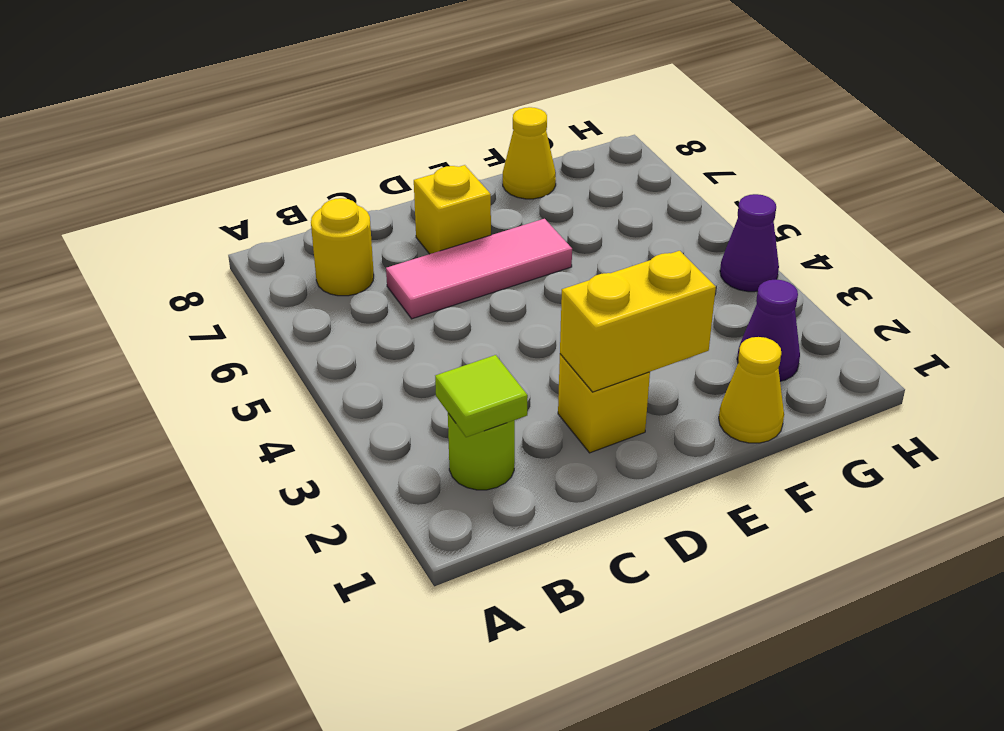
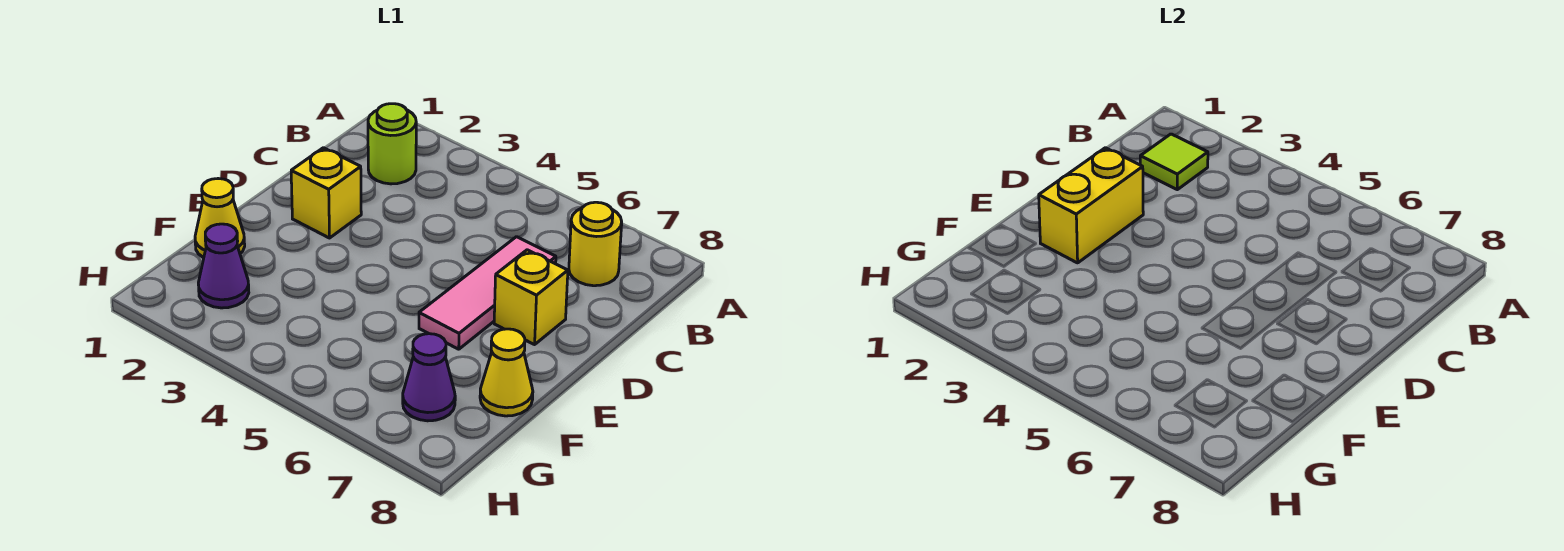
purple 1x1 cone [720,194,779,292] -> purple 1x1 cone moved to [403,334,455,421]

